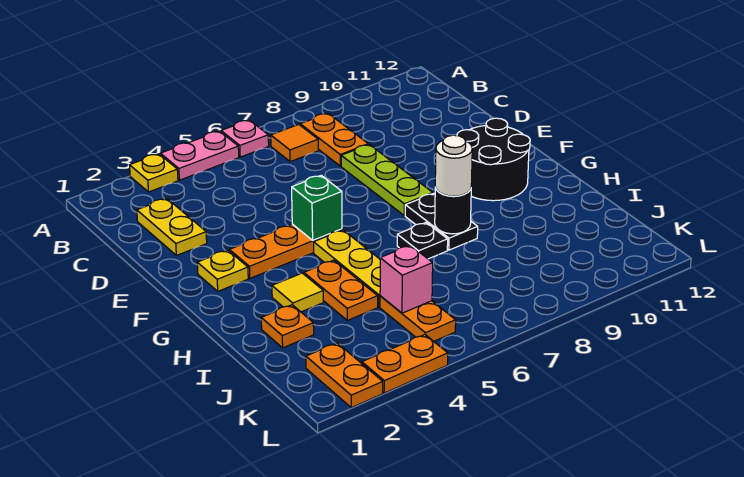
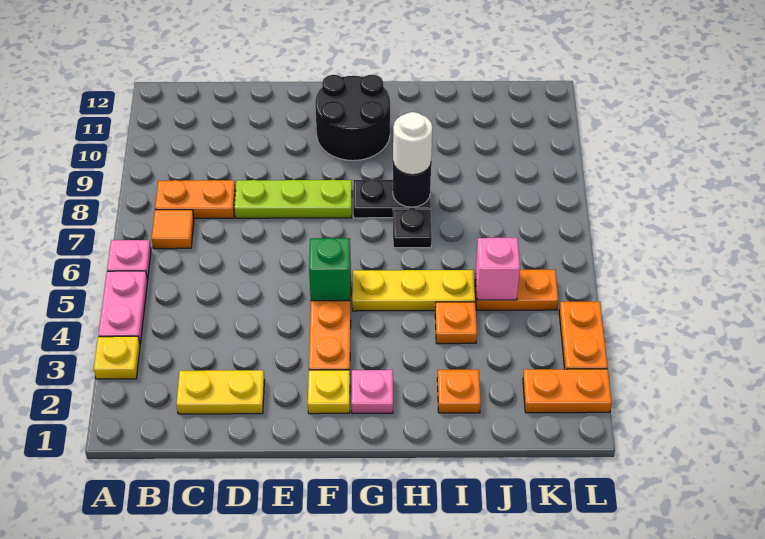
none -> pink 1x1 plate [351,370,393,413]
yellow 1x1 tile [272,273,323,312] -> none
orange 1x2 plate [304,260,378,320] -> orange 1x1 plate [435,302,477,344]

